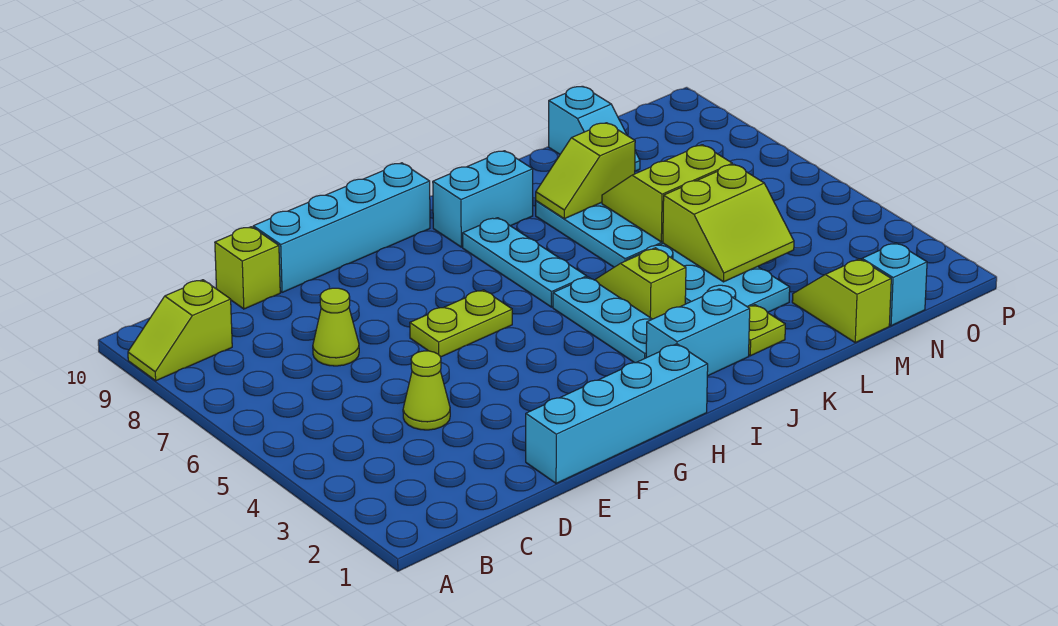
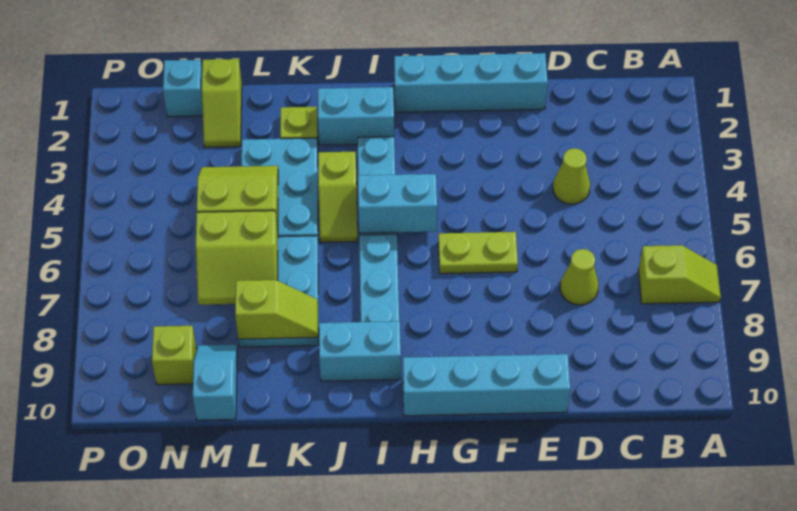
lime 1x2 slope [128,280,232,381] -> lime 1x2 slope moved to [638,245,721,304]
lime 1x1 brick [215,227,280,309] -> lime 1x1 brick moved to [152,326,197,385]
none -> cyan 1x2 brick [358,174,437,233]

